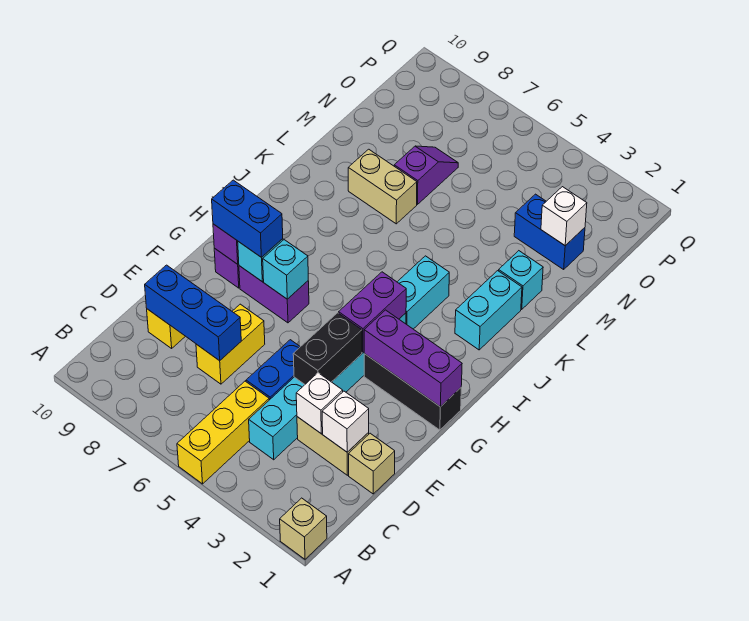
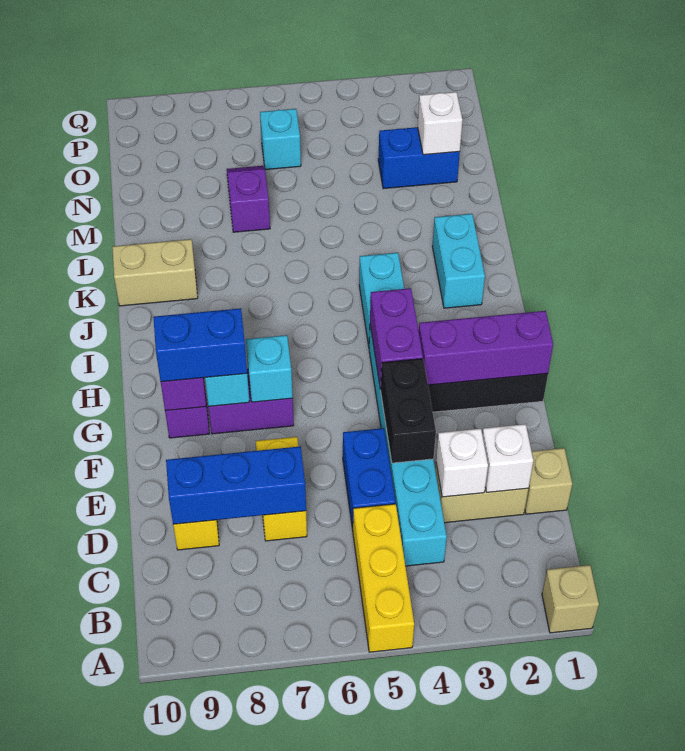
cyan 1x1 brick [499,251,543,309] -> cyan 1x1 brick moved to [260,109,301,170]
tan 1x2 brick [348,149,417,224] -> tan 1x2 brick moved to [112,239,198,306]

